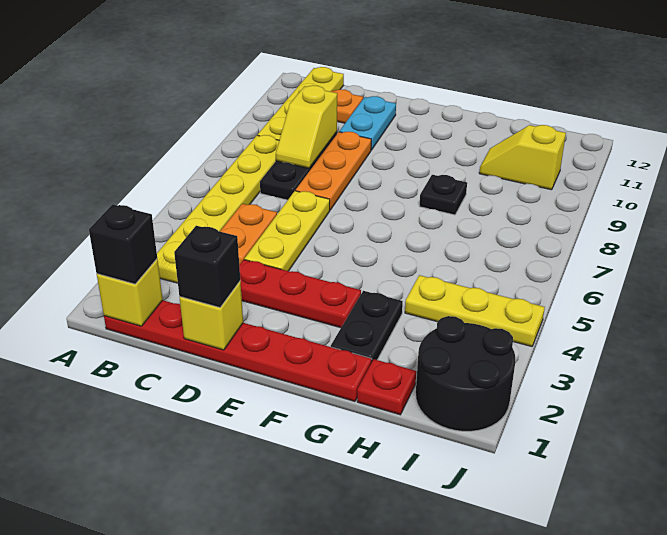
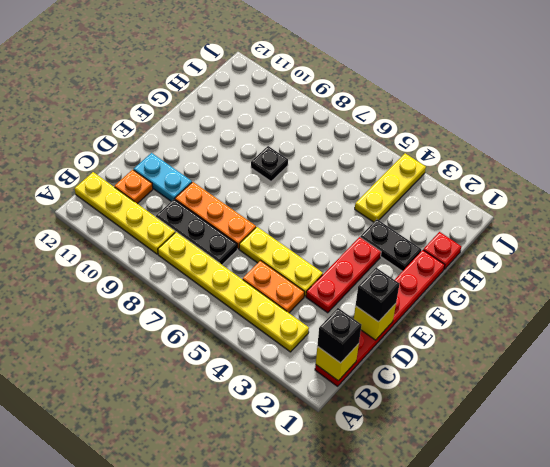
yellow 1x2 slope [276,85,337,168] -> none
yellow 1x2 slope [479,125,566,190] -> none
black 2x2 round brick [416,316,516,431] -> none

